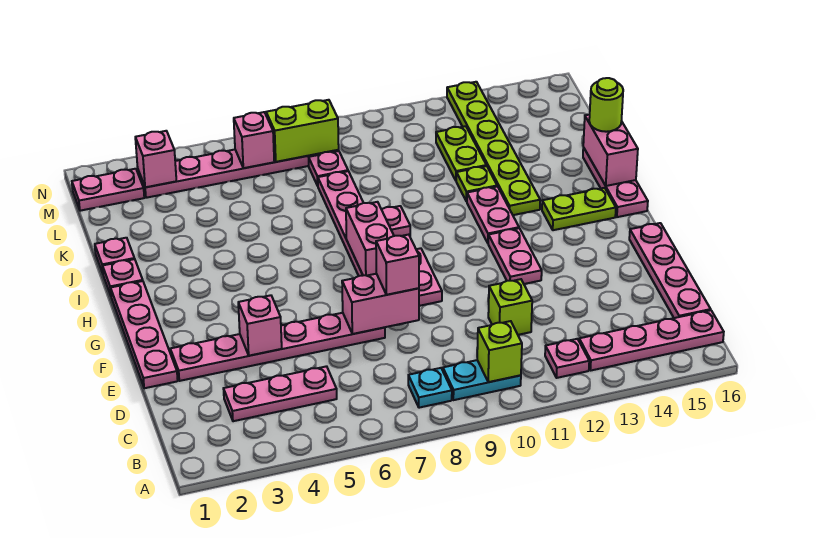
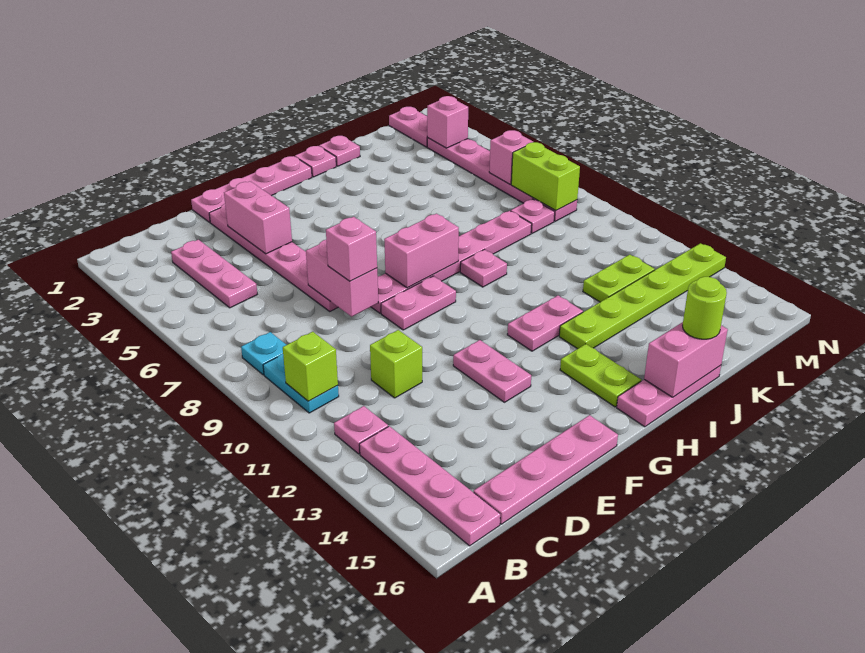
pink 1x1 brick [238,295,282,356] -> pink 1x2 brick [224,181,292,254]
pink 1x2 plate [488,228,542,284] -> pink 1x2 plate turned to [453,340,531,402]
lime 1x1 plate [456,166,497,202] -> none

